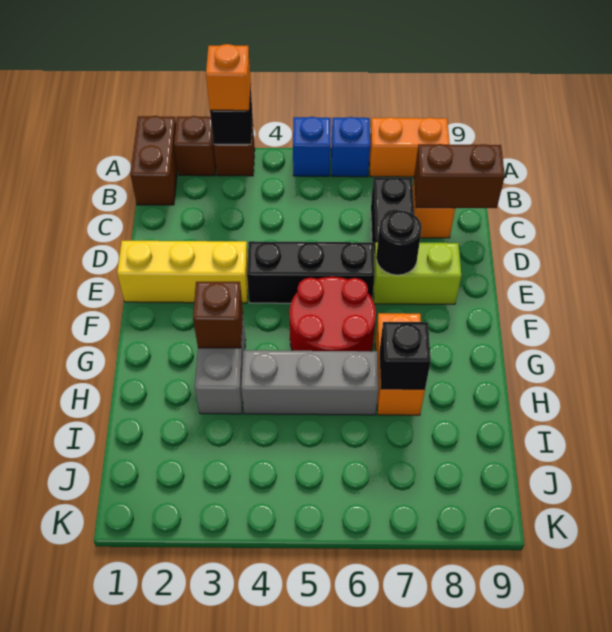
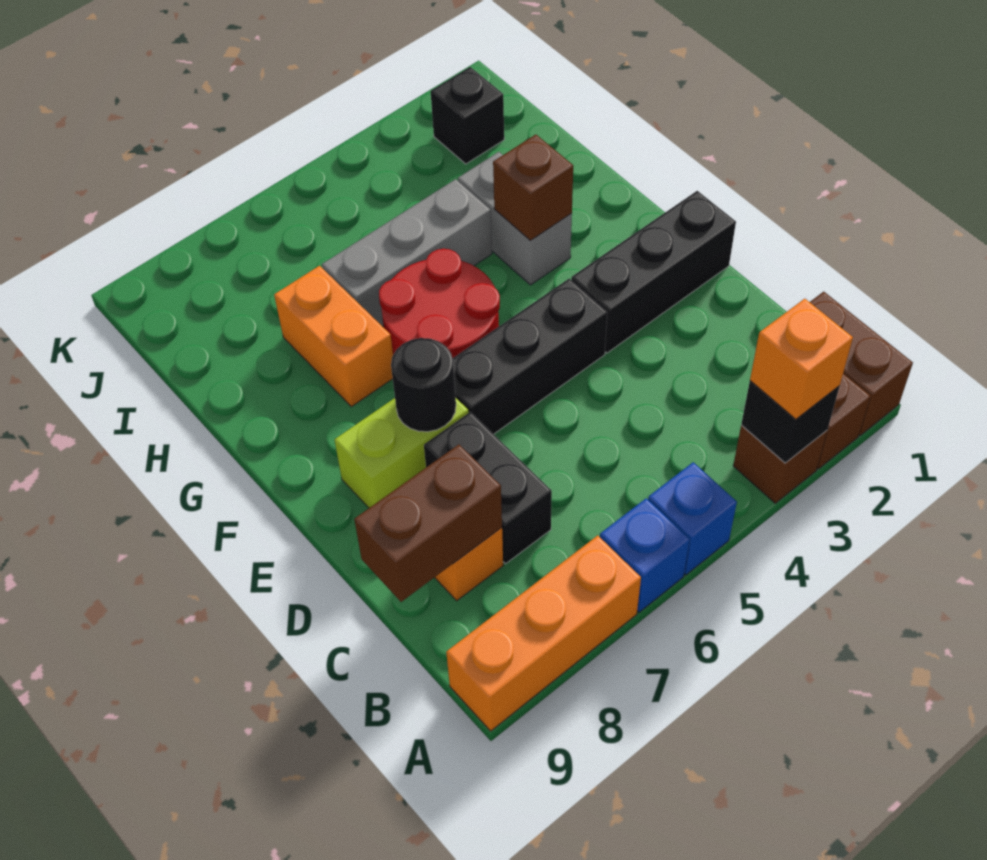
orange 1x2 brick [369,117,450,177] -> orange 1x3 brick [446,535,641,731]
yellow 1x3 brick [117,241,248,303] -> black 1x3 brick [571,191,736,353]
black 1x1 brick [380,322,431,389] -> black 1x1 brick moved to [431,67,504,164]

